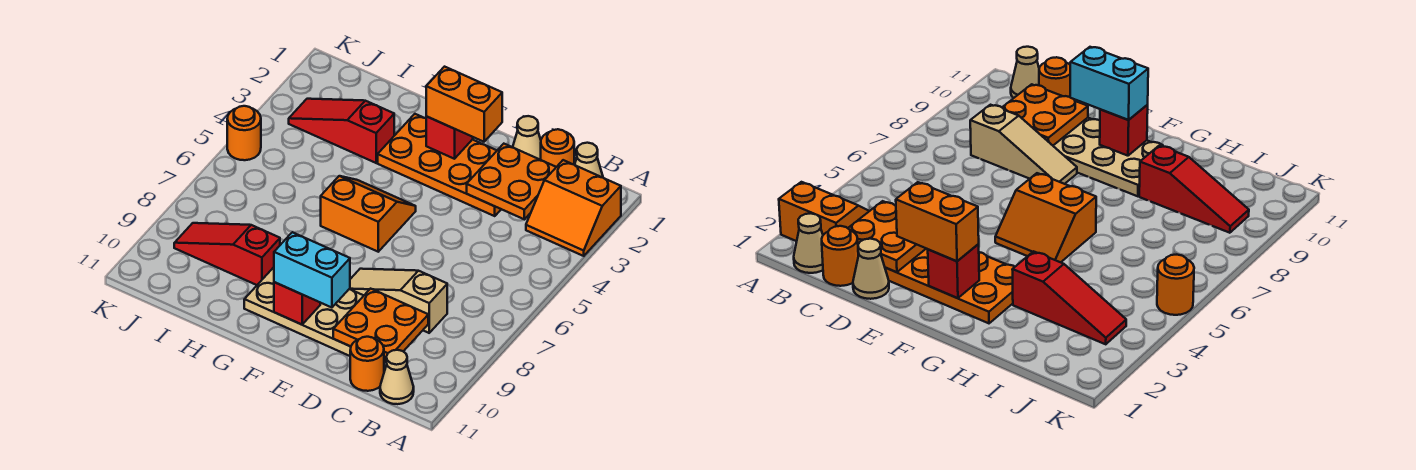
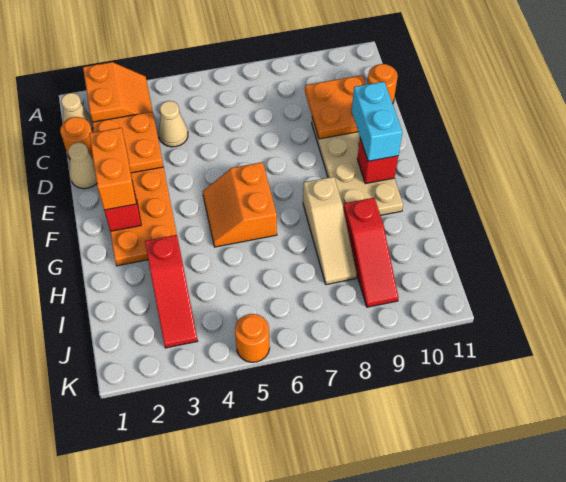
tan 1x1 cone [380,350,414,404] -> tan 1x1 cone moved to [159,101,188,147]
tan 1x3 slope [350,269,447,333] -> tan 1x3 slope moved to [303,177,357,285]

